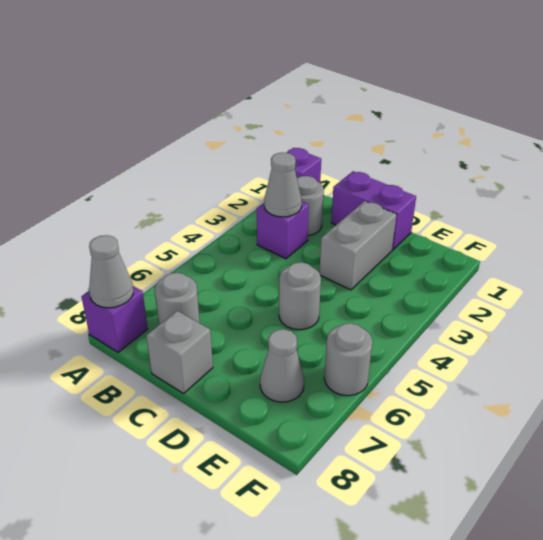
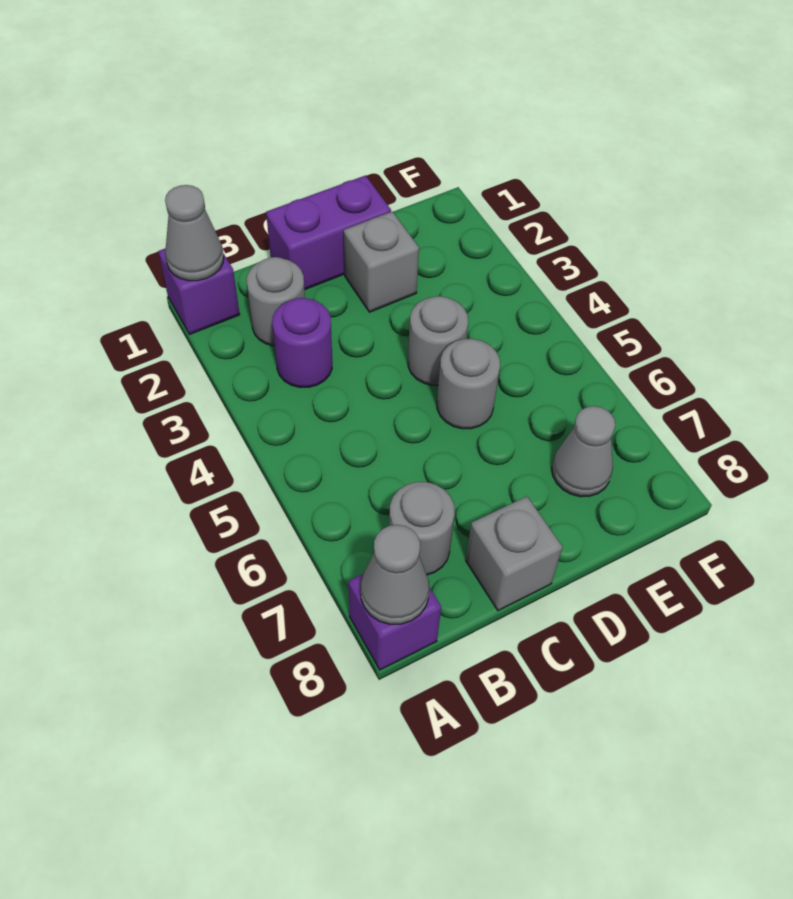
purple 1x1 brick [257,202,309,259] -> purple 1x1 round brick [272,298,332,388]
grey 1x1 cone [264,153,302,217] -> grey 1x1 cone moved to [165,185,224,281]
grey 1x2 brick [319,201,396,290] -> grey 1x1 brick [344,212,419,312]
grey 1x1 round brick [324,323,372,396] -> grey 1x1 round brick moved to [408,296,468,385]

